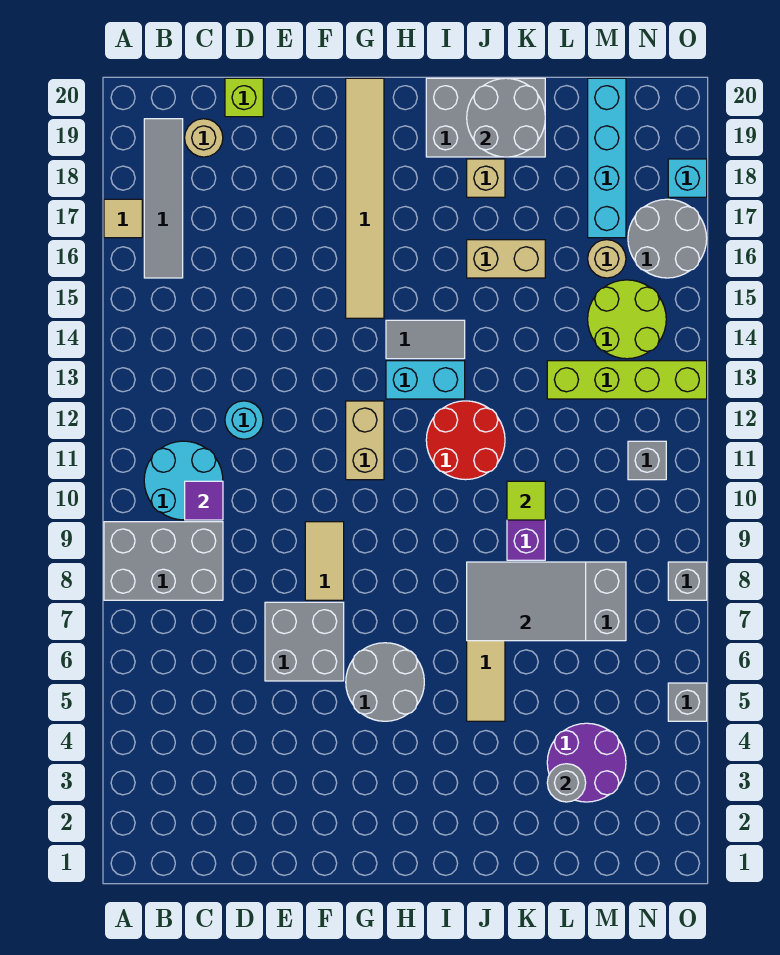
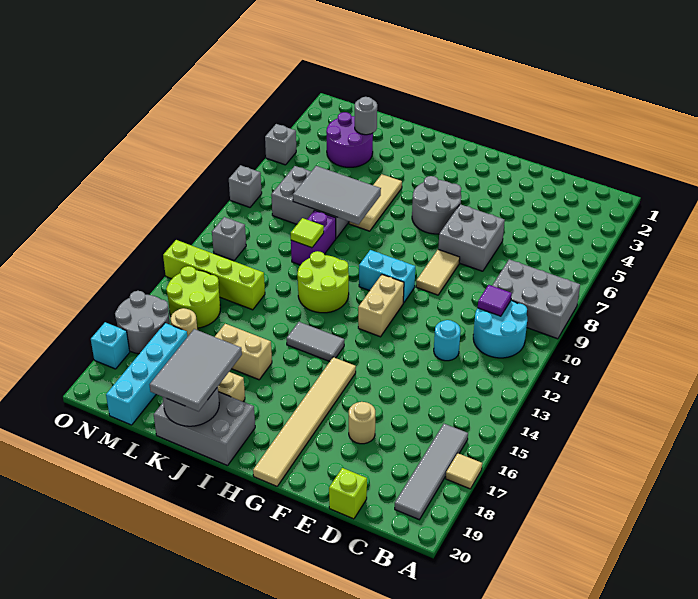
tan 1x1 round brick [185,119,223,157] -> tan 1x1 round brick moved to [349,402,375,444]
cyan 1x2 brick [386,361,465,399] -> cyan 1x2 brick moved to [359,250,415,303]
red 2x2 round brick [426,401,505,480] -> lime 2x2 round brick [297,251,349,313]
none -> grey 2x3 tile [149,329,242,411]

